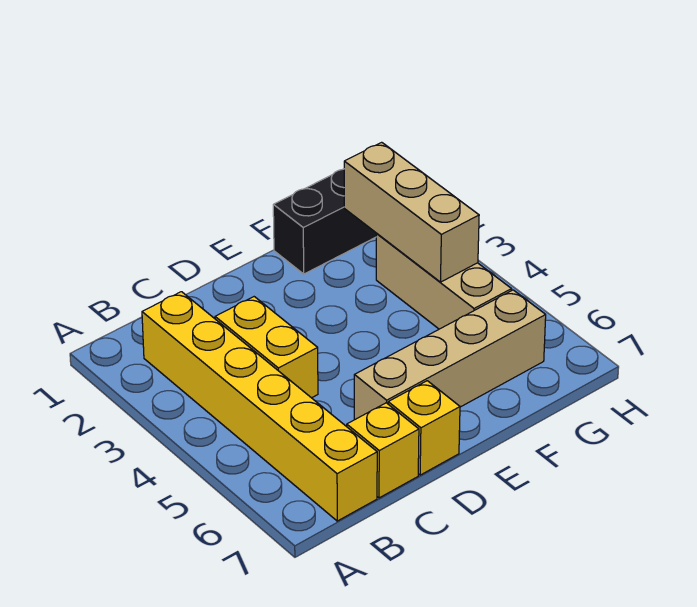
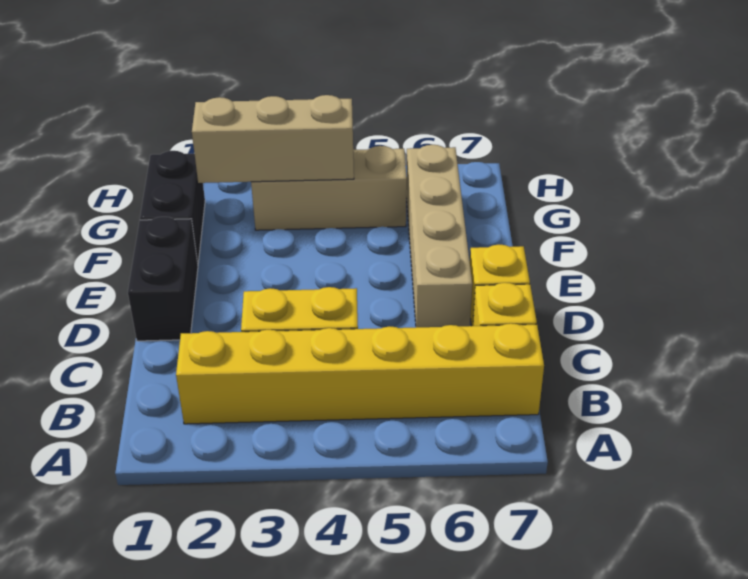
none -> black 1x2 brick [128,217,198,341]

